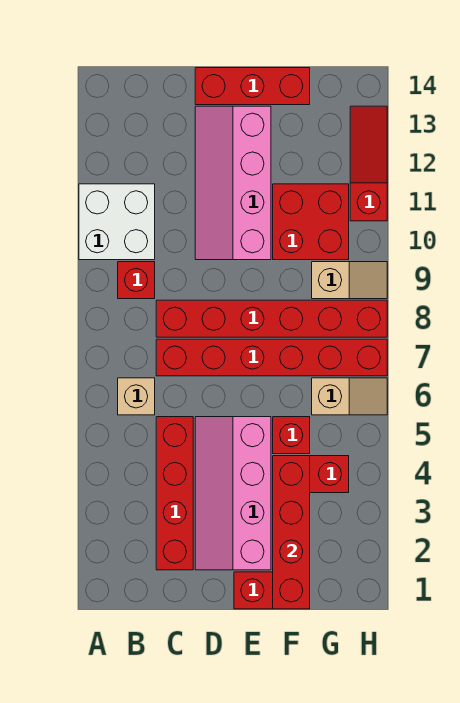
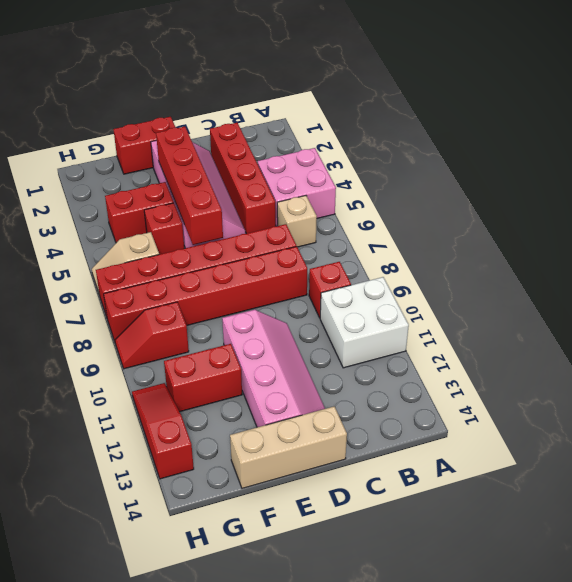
none -> pink 2x2 brick [258,148,336,226]
red 1x3 brick [195,68,310,105] -> tan 1x3 brick [230,406,347,488]
red 1x4 brick [273,456,310,609] -> red 1x4 brick moved to [156,127,223,245]
red 2x2 brick [273,184,349,260] -> red 1x2 brick [164,344,242,412]
tan 1x2 slope [312,262,387,299] -> red 1x2 slope [115,302,189,369]
red 1x3 slope [350,106,387,221] -> red 1x3 slope turned to [132,383,194,479]

